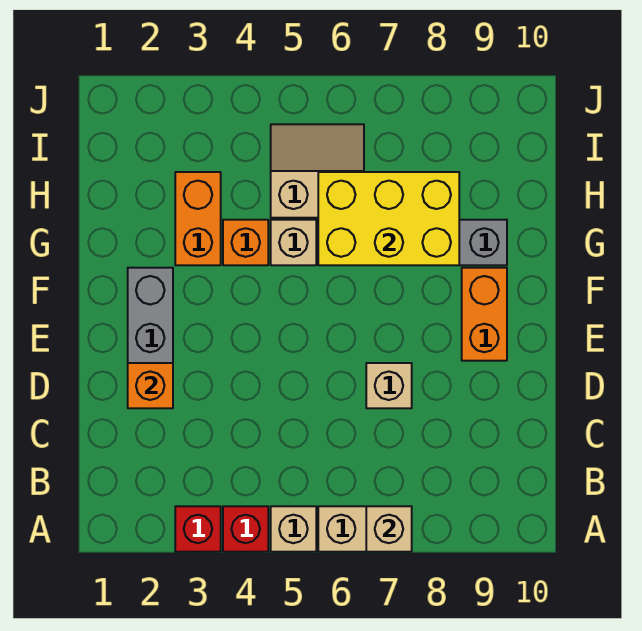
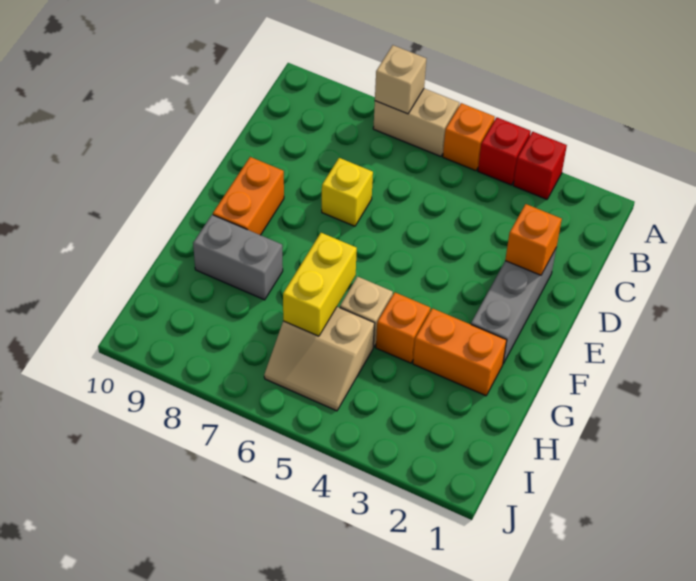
tan 1x1 brick [271,506,316,552] -> orange 1x1 brick [443,103,495,171]
tan 1x1 brick [366,363,412,408] -> yellow 1x1 brick [322,158,373,226]
orange 1x2 brick [175,172,221,265] -> orange 1x2 brick turned to [413,308,507,396]
yellow 2x3 brick [318,172,459,265] -> yellow 1x2 brick [283,233,357,336]

